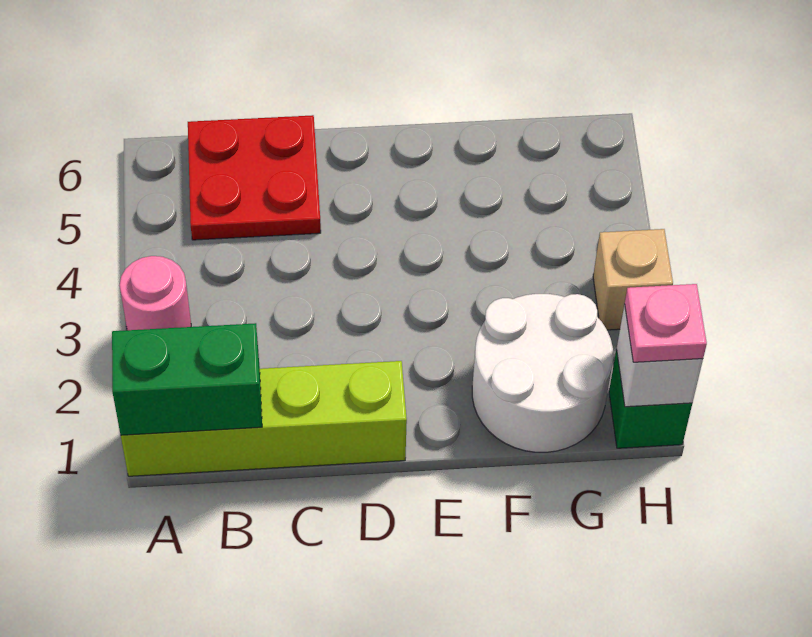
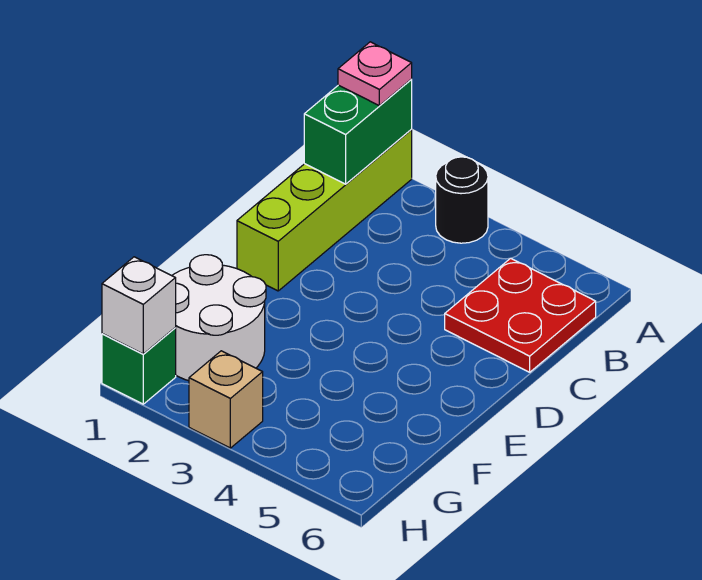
pink 1x1 round brick [120,256,191,330] -> black 1x1 round brick [436,157,488,243]
pink 1x1 plate [625,284,707,362] -> pink 1x1 plate moved to [338,42,412,106]

